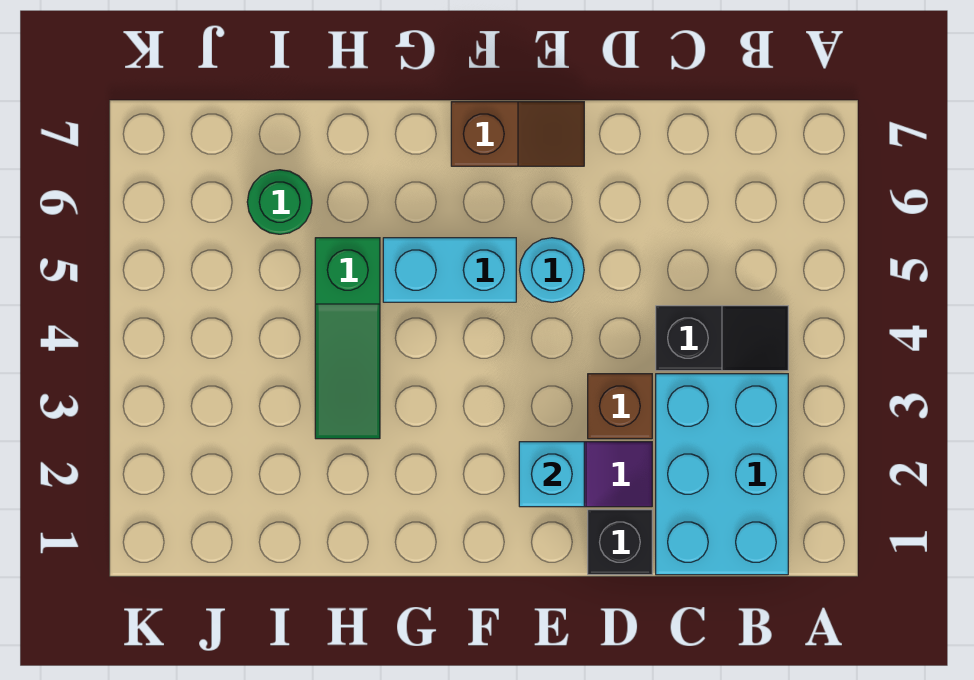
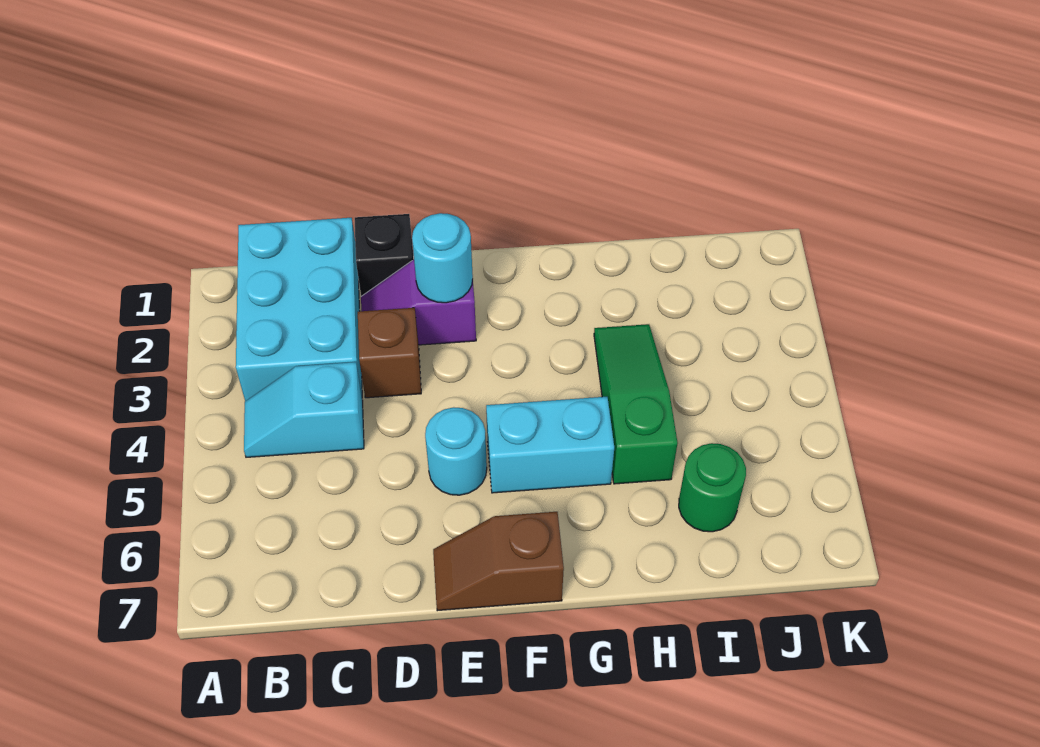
black 1x2 slope [656,306,788,371] -> cyan 1x2 slope [244,362,364,457]
cyan 1x1 brick [519,442,584,507] -> cyan 1x1 round brick [412,213,473,303]

